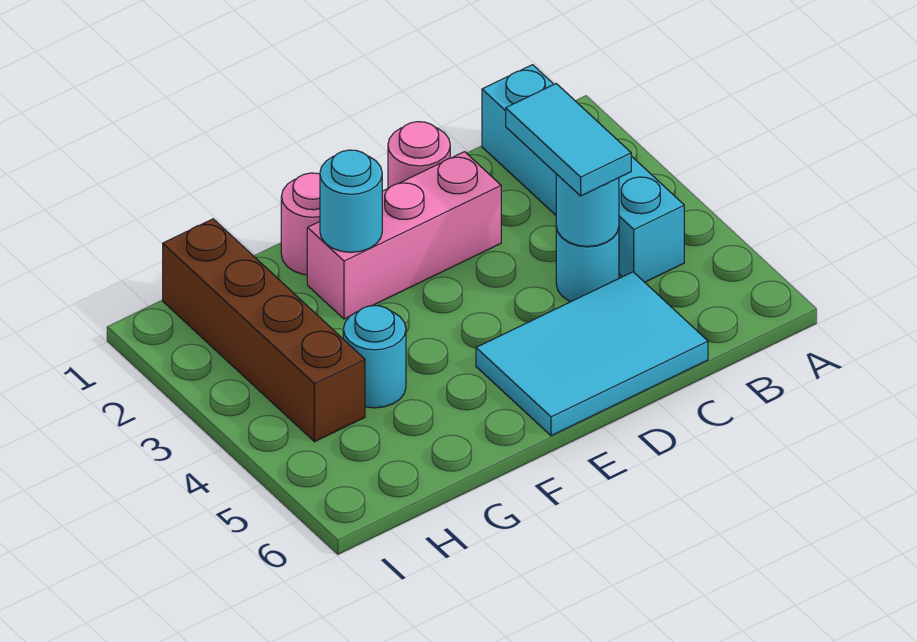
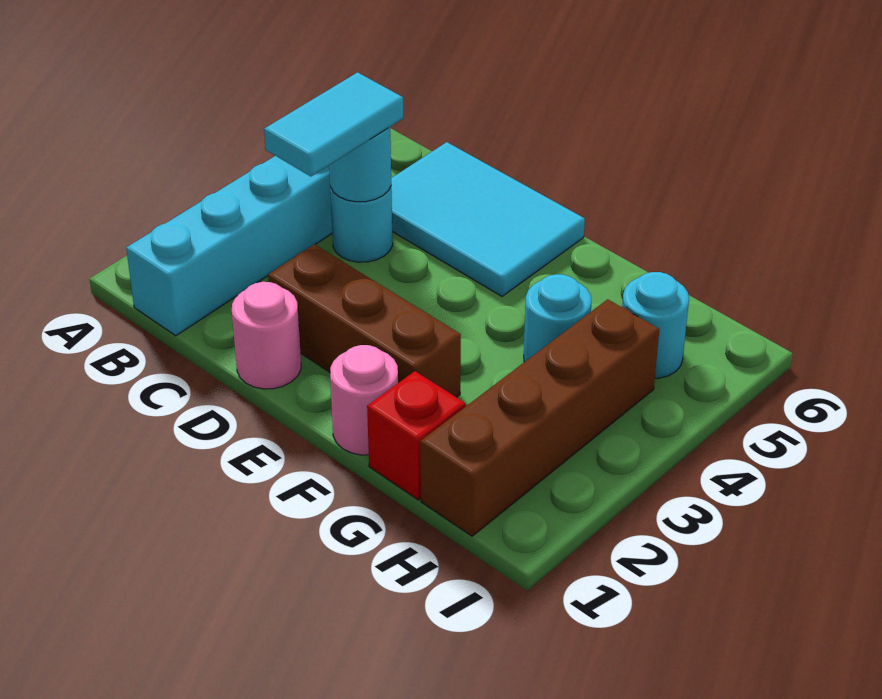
pink 1x3 brick [307,152,501,319] -> brown 1x3 brick [268,244,461,397]
cyan 1x1 round brick [320,150,382,252] -> cyan 1x1 round brick moved to [622,272,689,378]
none -> red 1x1 brick [367,371,466,500]

